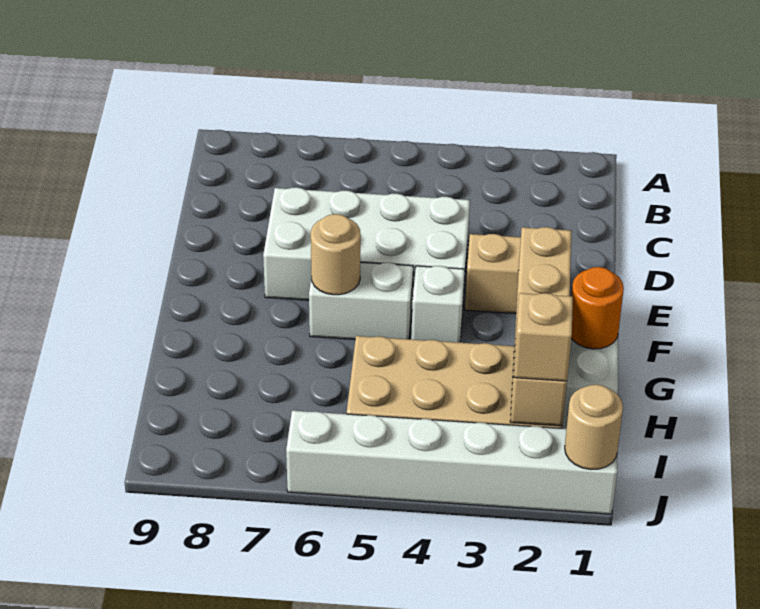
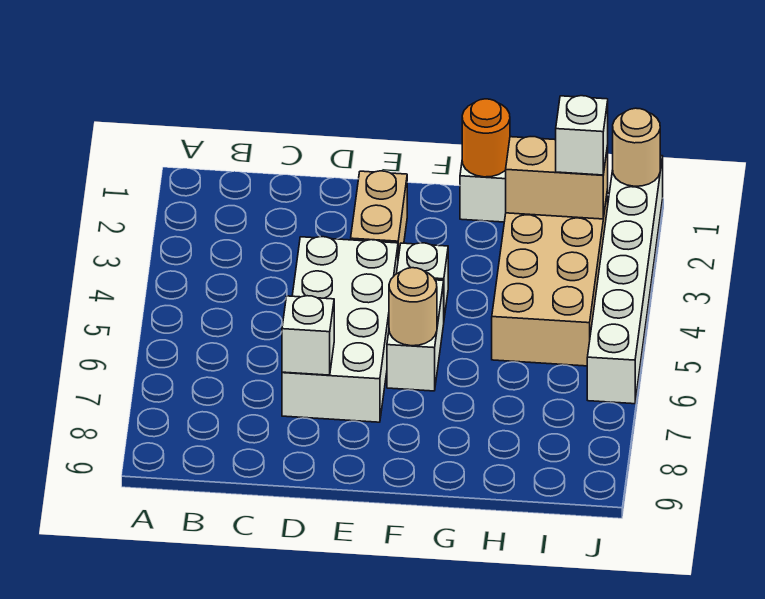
none -> white 1x1 brick [282,296,334,375]
tan 1x4 brick [510,227,572,426] -> tan 1x2 brick [506,137,608,219]
tan 1x1 brick [514,293,573,381] -> white 1x1 brick [556,96,608,175]

